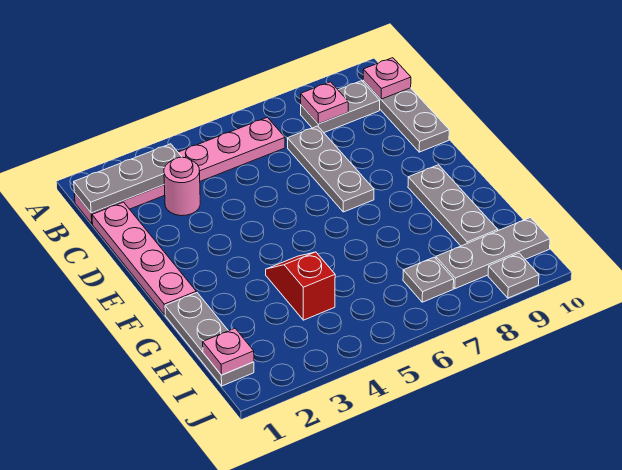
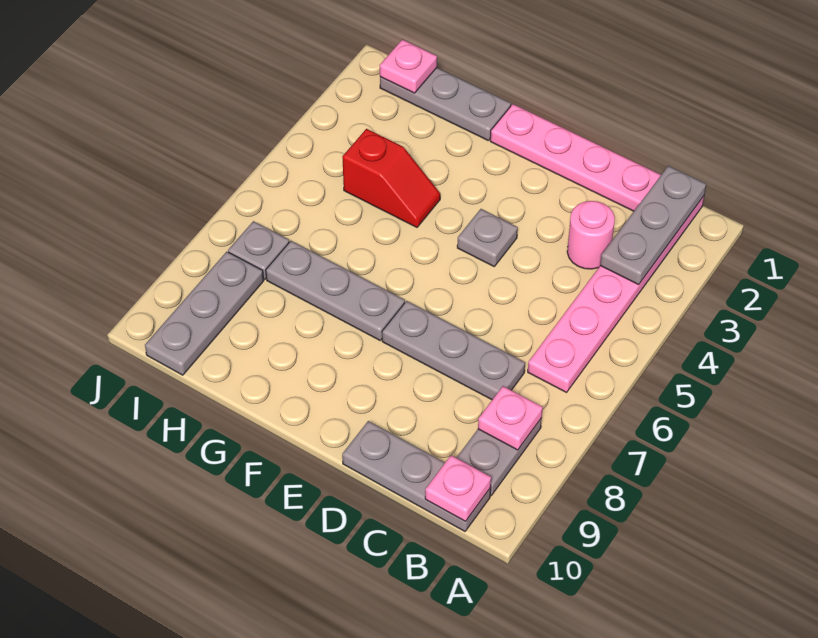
grey 1x3 plate [408,165,498,246] -> grey 1x3 plate moved to [266,241,405,340]
grey 1x1 plate [488,253,539,298] -> grey 1x1 plate moved to [457,209,518,266]

